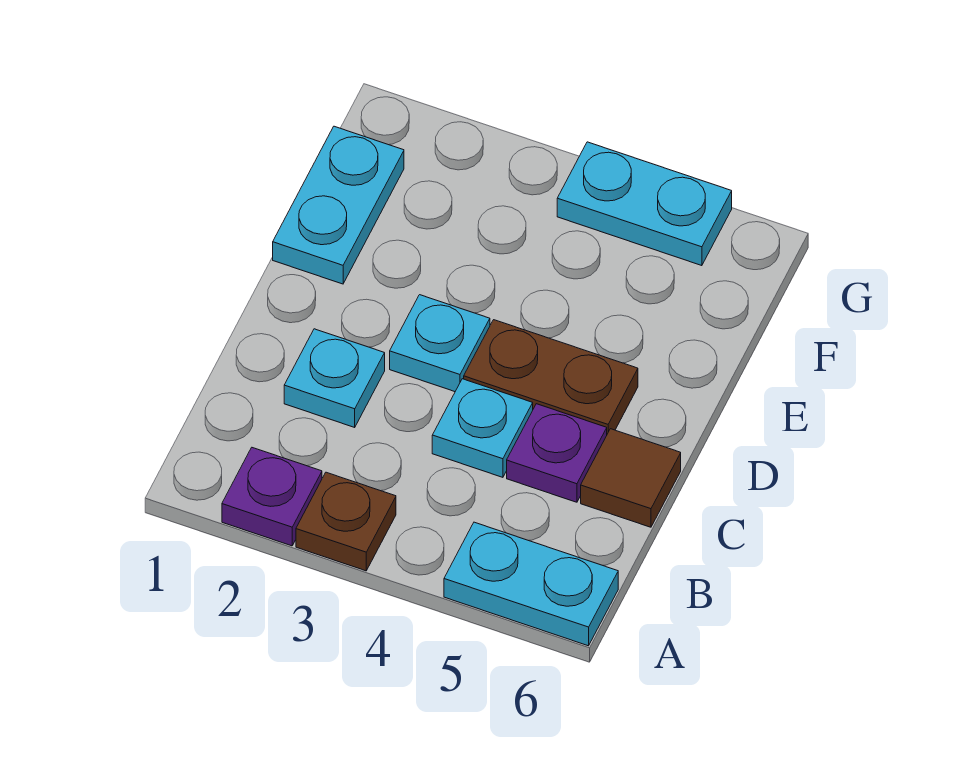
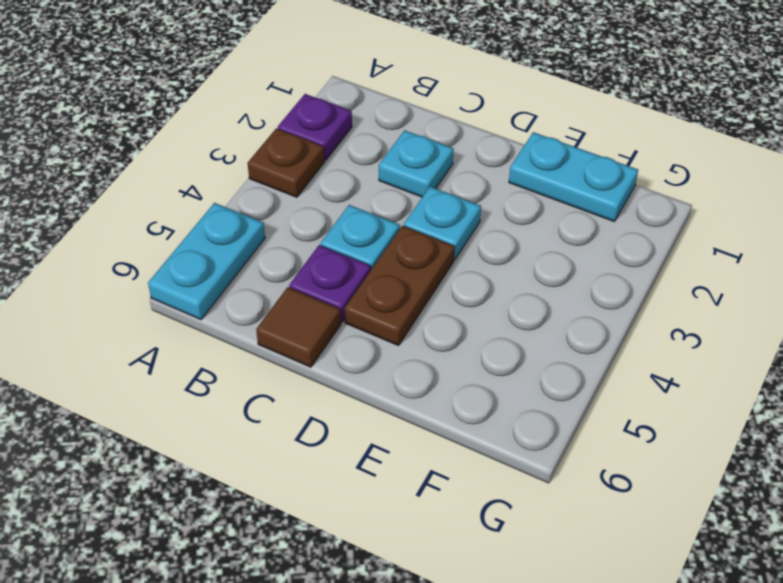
cyan 1x2 plate [557,142,732,266] -> none

